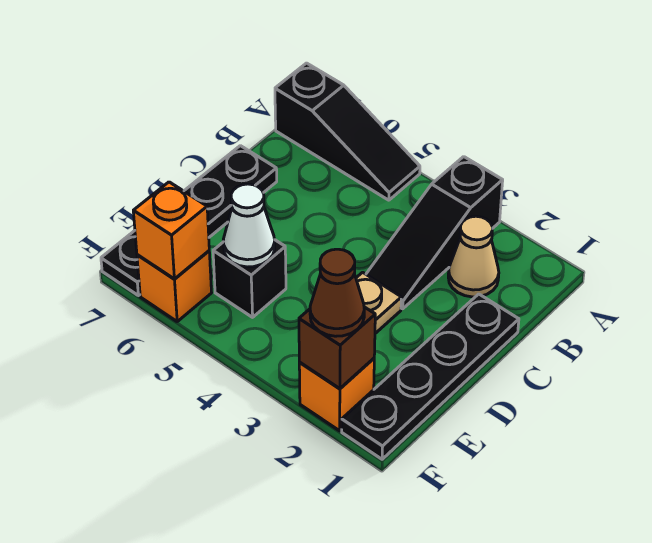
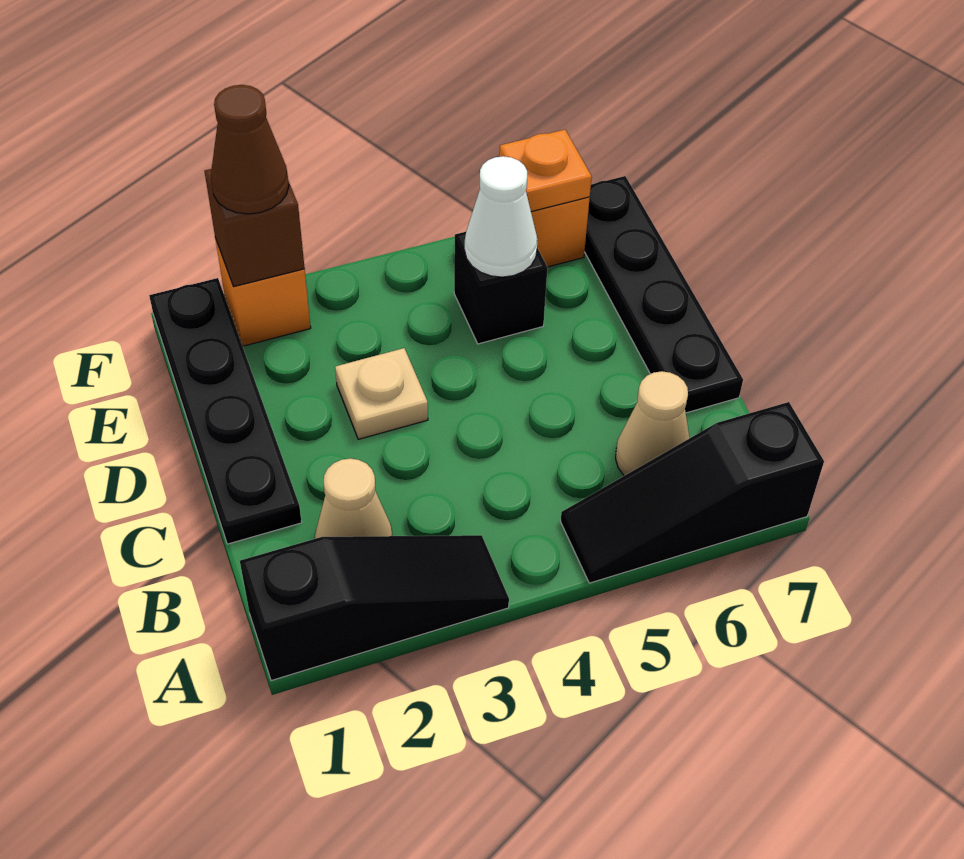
black 1x3 slope [366,157,503,309] -> black 1x3 slope turned to [240,535,509,681]
none -> tan 1x1 cone [616,371,689,476]
orange 1x1 brick [133,182,209,279] -> orange 1x1 plate [500,130,592,212]

